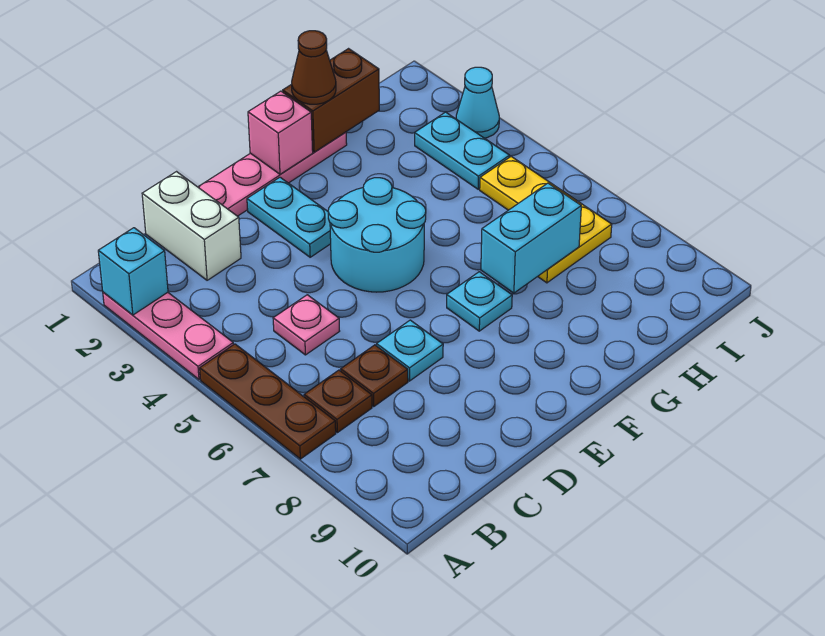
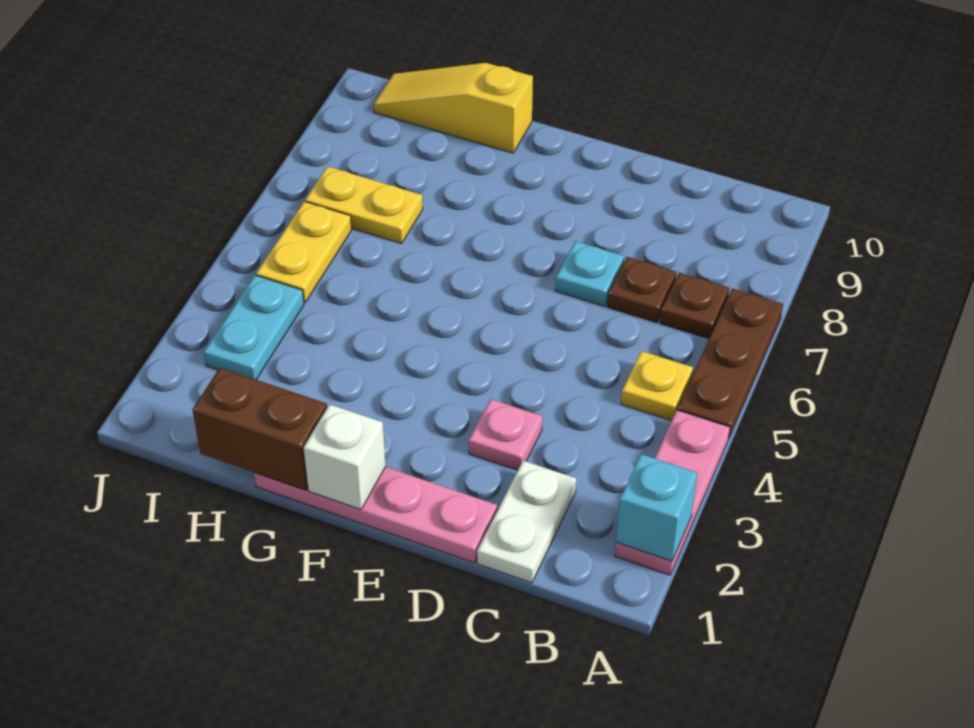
none -> yellow 1x1 plate [621,351,693,421]
white 1x2 brick [142,172,241,280] -> white 1x2 plate [477,461,576,583]
pink 1x1 plate [273,295,339,355] -> pink 1x1 plate moved to [469,399,543,470]
cyan 1x2 plate [247,177,331,257] -> none
cyan 2x2 round brick [328,178,426,292] -> none
pink 1x1 brick [248,91,313,174] -> white 1x1 brick [304,404,386,510]
cyan 1x1 plate [447,272,512,331] -> none
brown 1x1 cone [292,31,336,104] -> none
cyan 1x2 brick [481,183,581,293] -> none
none -> yellow 1x3 slope [374,63,533,153]
cyan 1x1 cone [456,67,499,138] -> none

